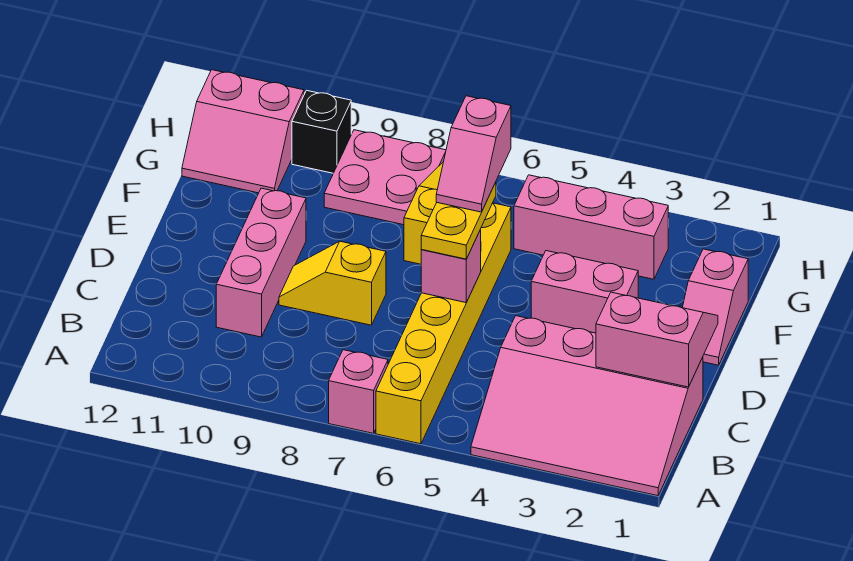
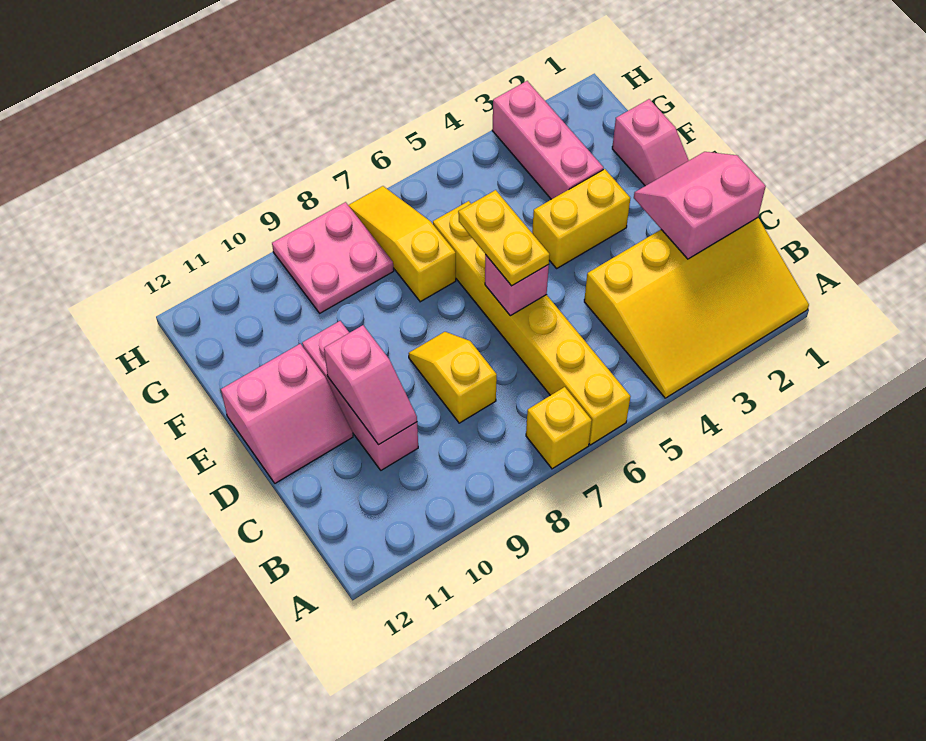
pink 3x4 slope [471,316,703,496] -> yellow 3x4 slope [584,218,809,398]
pink 1x1 brick [329,350,388,433] -> yellow 1x1 brick [526,387,592,469]
yellow 1x2 slope [279,241,386,325] -> yellow 1x2 slope turned to [409,332,497,423]
pink 1x2 brick [531,251,638,333] -> yellow 1x2 brick [532,169,630,268]
pink 1x2 slope [436,96,511,212] -> pink 1x2 slope moved to [324,325,417,445]
pink 1x3 brick [514,175,668,279] -> pink 1x3 brick turned to [492,81,604,199]
pink 2x2 slope [182,70,304,193] -> pink 2x2 slope moved to [221,344,353,483]
black 1x1 brick [292,90,351,173] -> none

